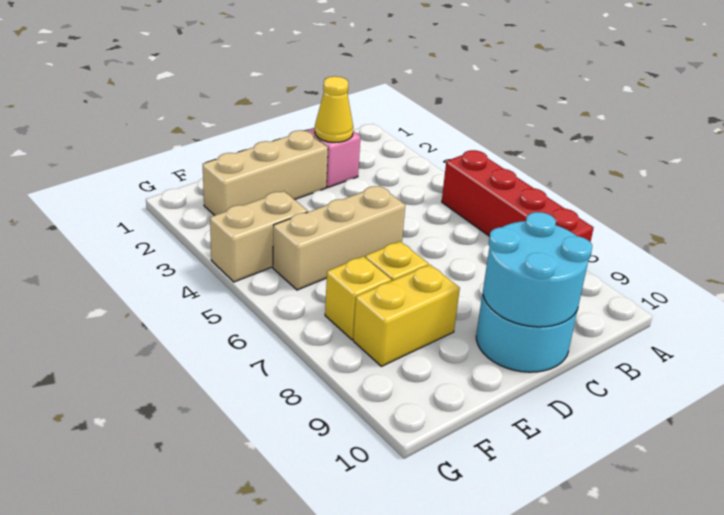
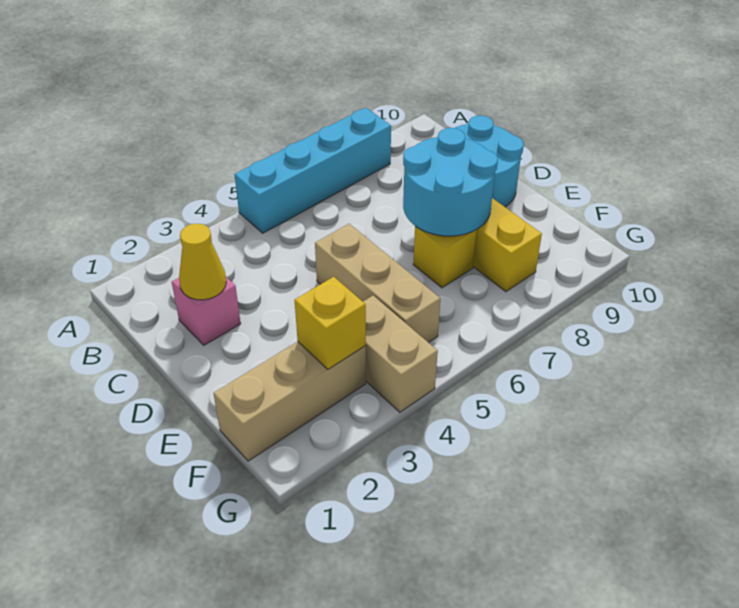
red 1x4 brick [442,150,593,242] -> cyan 1x4 brick [234,108,391,233]
cyan 2x2 round brick [483,212,592,327] -> cyan 2x2 round brick moved to [403,128,498,236]
tan 1x3 brick [203,130,328,215] -> tan 1x3 brick turned to [214,342,366,461]
yellow 1x1 brick [325,256,391,339] -> yellow 1x1 brick moved to [295,277,366,369]

